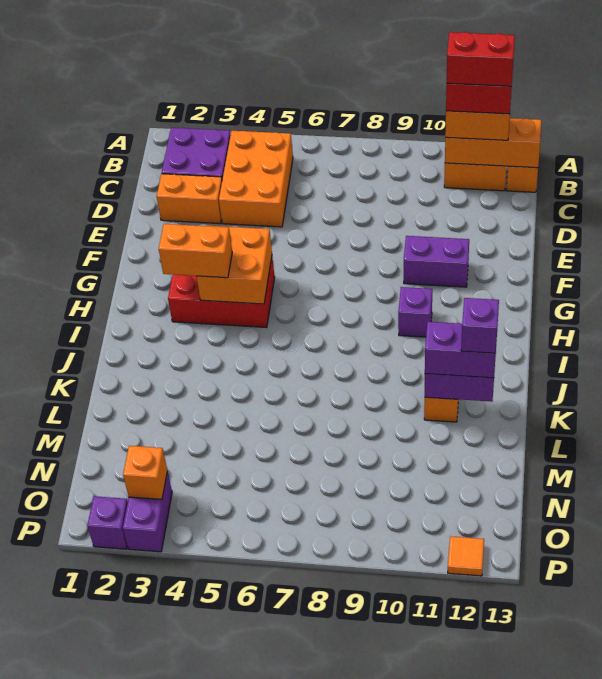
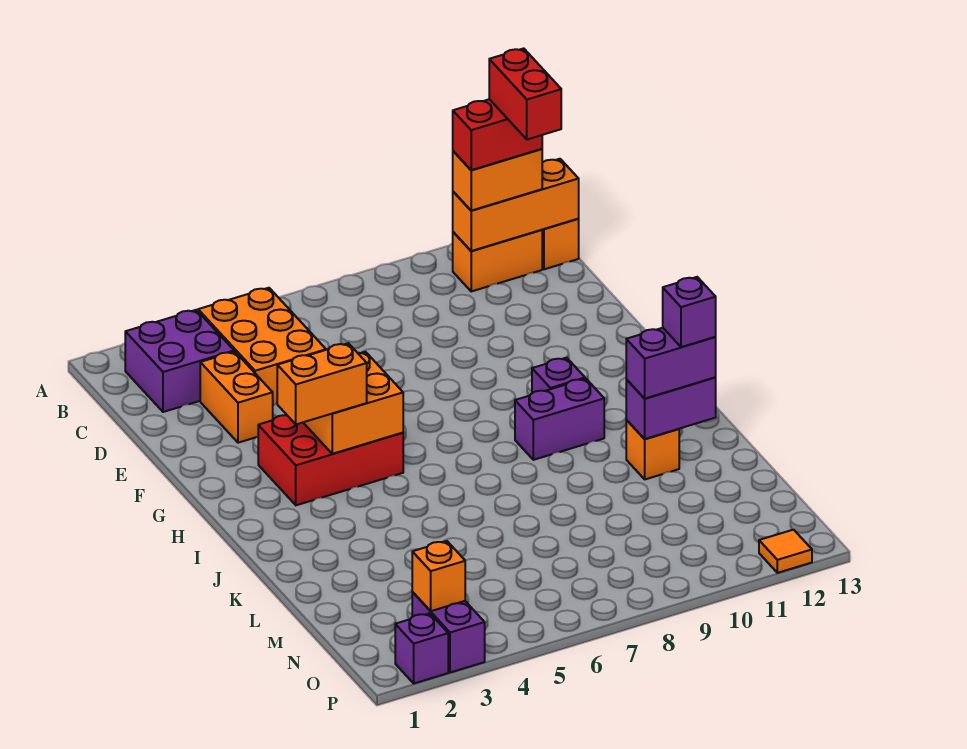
red 1x2 brick [447,32,515,86] -> red 1x2 brick turned to [489,48,561,139]
orange 1x2 brick [157,174,222,224] -> orange 1x2 brick turned to [200,352,273,443]
purple 1x2 brick [404,236,469,287] -> purple 1x2 brick moved to [515,379,604,460]

